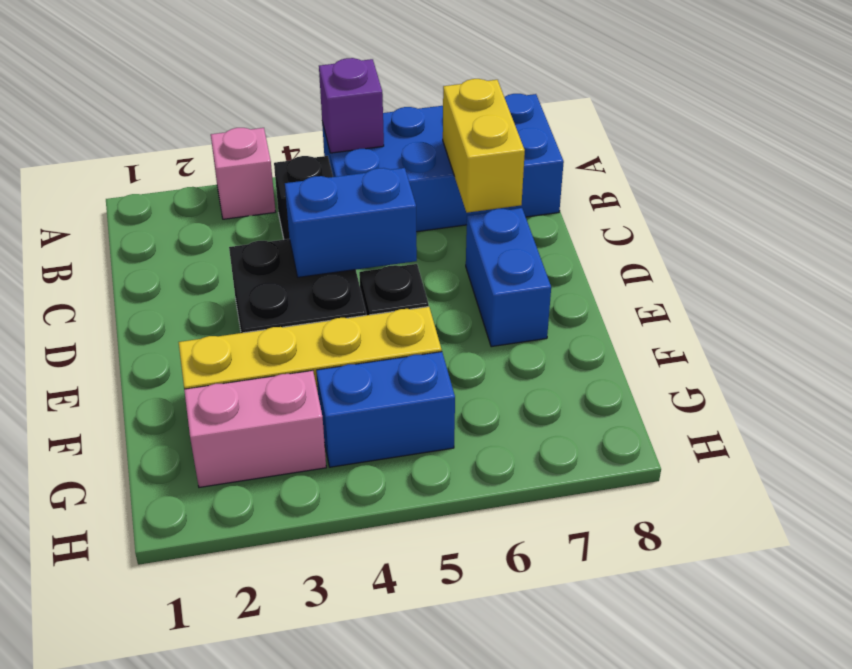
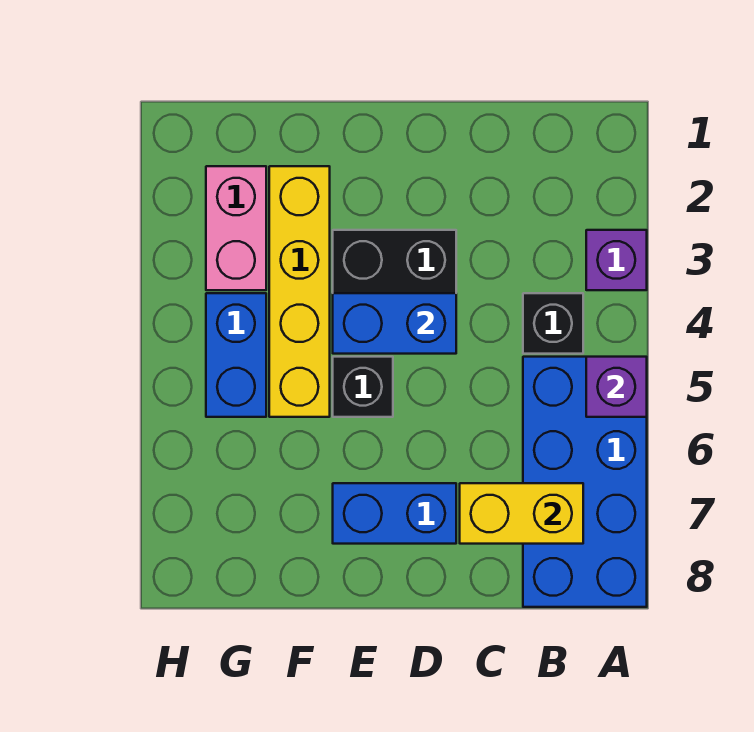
pink 1x1 brick [211,128,275,219] -> purple 1x1 brick [586,230,647,290]
blue 1x2 brick [285,168,417,277] -> blue 1x2 brick turned to [333,293,456,354]

